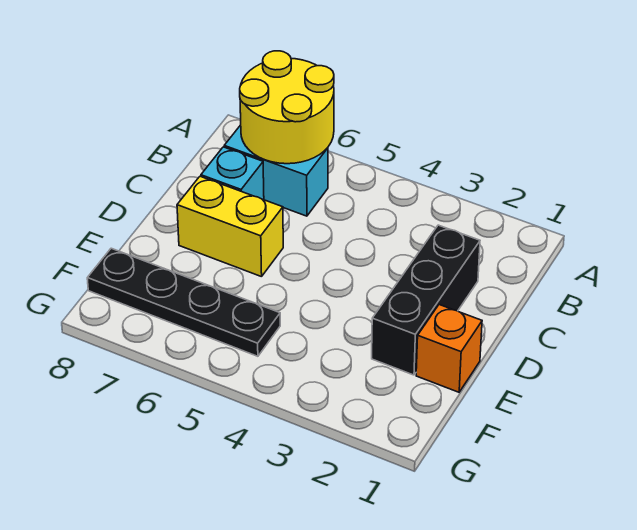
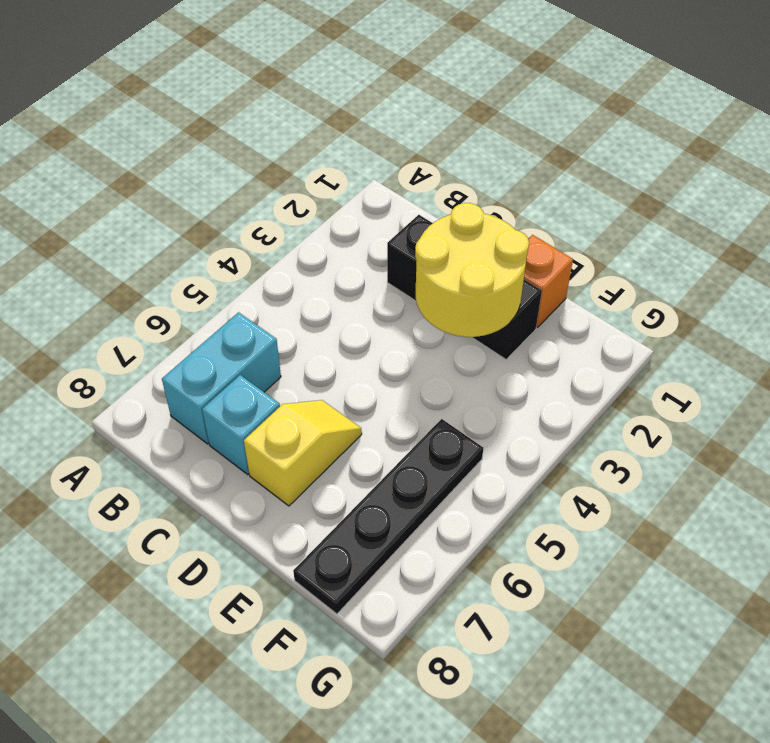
yellow 2x2 round brick [240,51,334,164] -> yellow 2x2 round brick moved to [415,203,529,337]
yellow 1x2 brick [177,176,283,277] -> yellow 1x2 slope [244,400,362,506]

